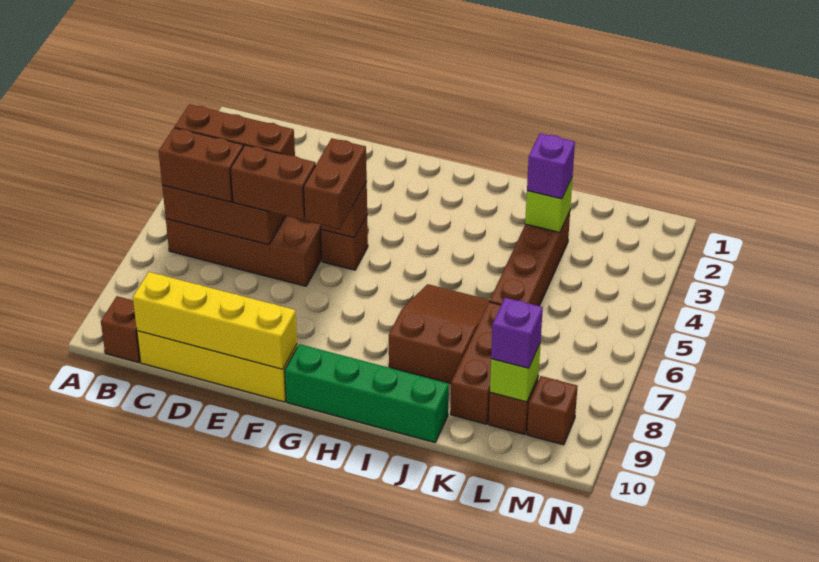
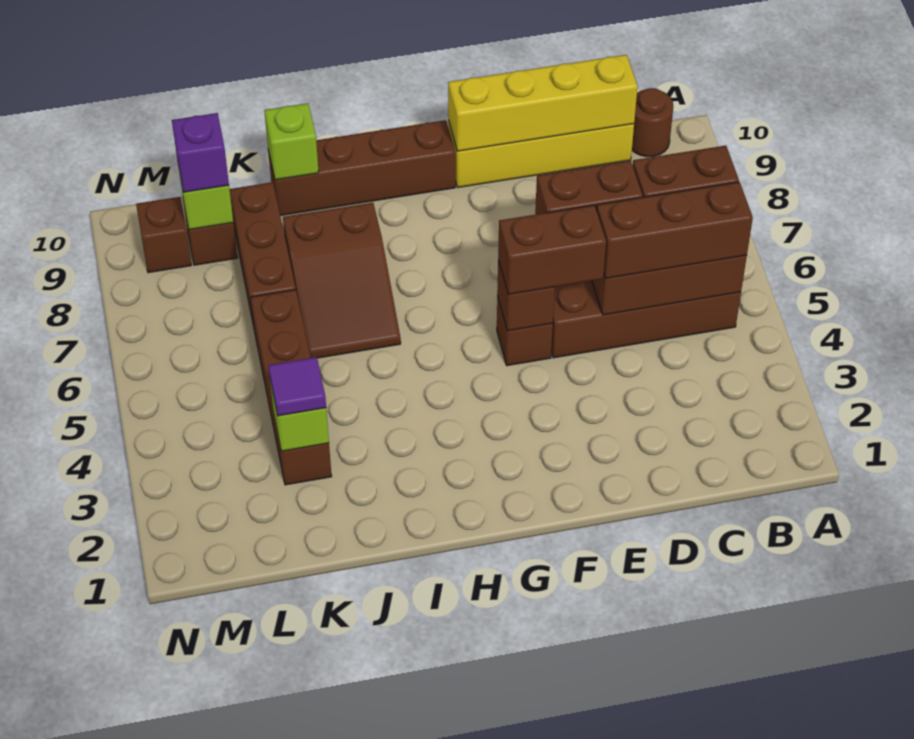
brown 1x1 brick [101,296,140,363] -> brown 1x1 round brick [632,88,673,157]
brown 1x2 brick [304,138,367,229] -> brown 1x2 brick turned to [498,205,606,294]
green 1x4 brick [285,344,449,443] -> brown 1x4 brick [268,120,455,216]
none -> lime 1x1 brick [264,103,319,180]
purple 1x1 brick [527,133,575,199] -> purple 1x1 tile [269,357,326,416]

